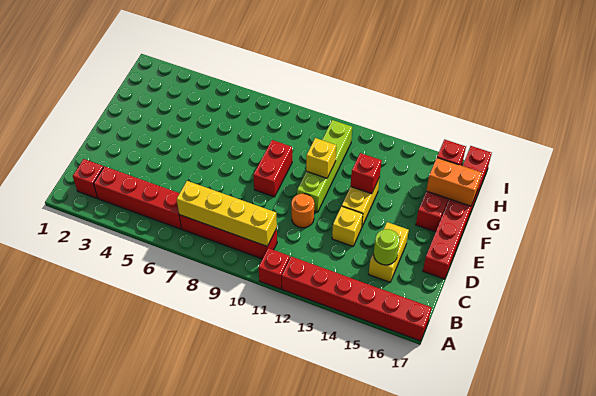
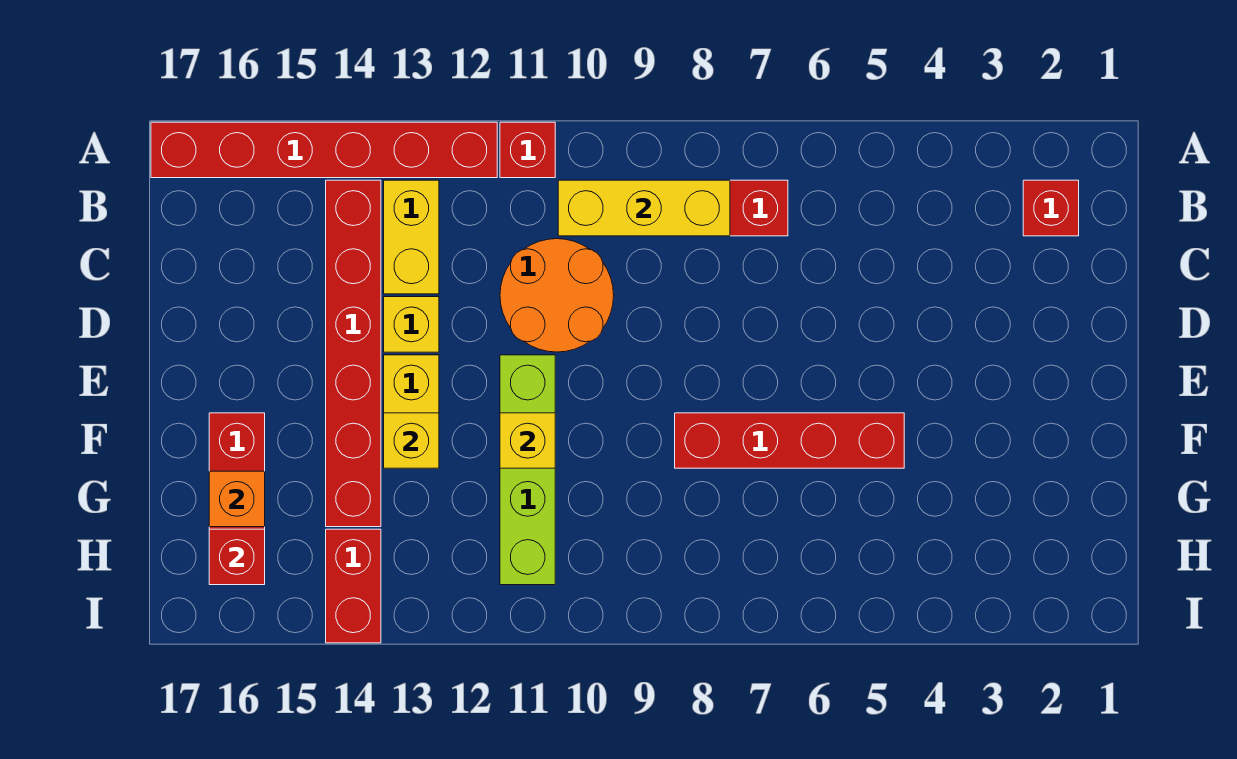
red 1x4 brick [94,166,182,229] -> red 1x4 brick moved to [675,413,904,468]
yellow 1x4 brick [177,181,277,246] -> yellow 1x3 brick [558,180,730,236]
yellow 1x2 brick [369,222,409,282] -> yellow 1x2 brick moved to [384,180,439,294]
lime 1x1 round brick [374,229,400,265] -> none
orange 1x1 round brick [291,194,314,228] -> orange 2x2 round brick [500,239,614,352]
red 1x6 brick [423,146,492,279] -> red 1x6 brick moved to [326,180,381,527]
red 1x2 brick [253,140,292,197] -> red 1x2 brick moved to [326,529,381,643]
red 1x1 brick [351,153,382,194] -> yellow 1x1 brick [384,413,439,468]
orange 1x2 brick [426,158,482,206] -> orange 1x1 brick [209,471,265,527]

